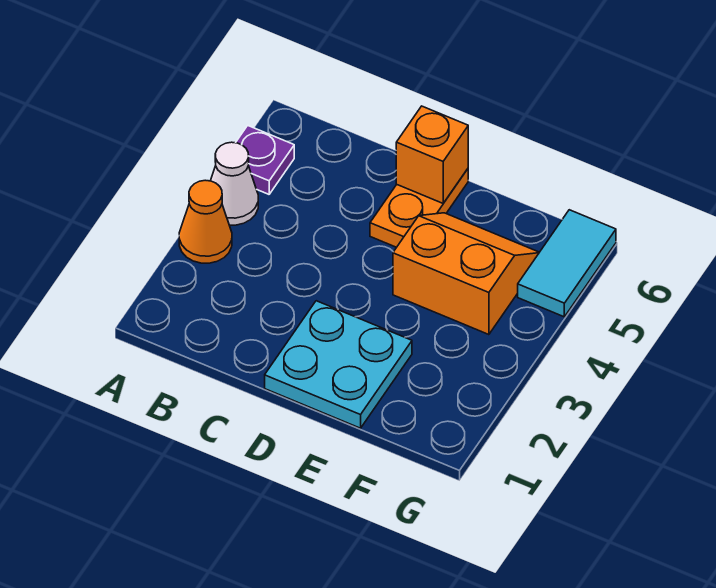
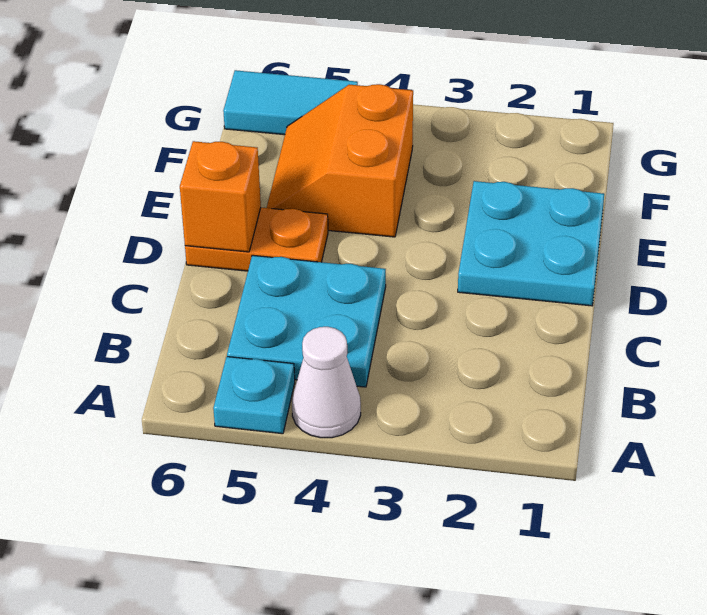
orange 1x1 cone [179,180,232,263] -> none
purple 1x1 plate [236,126,294,194] -> cyan 1x1 plate [213,357,295,434]
none -> cyan 2x2 plate [227,255,386,387]

